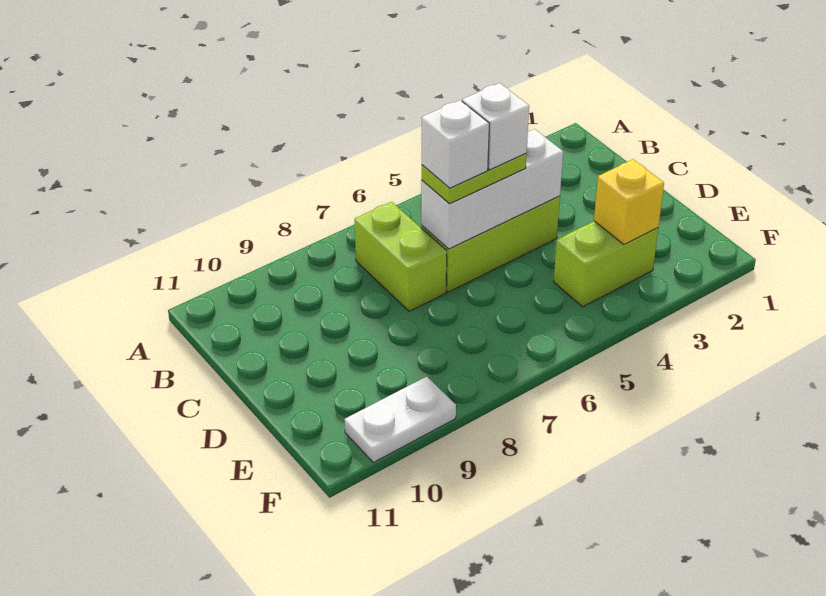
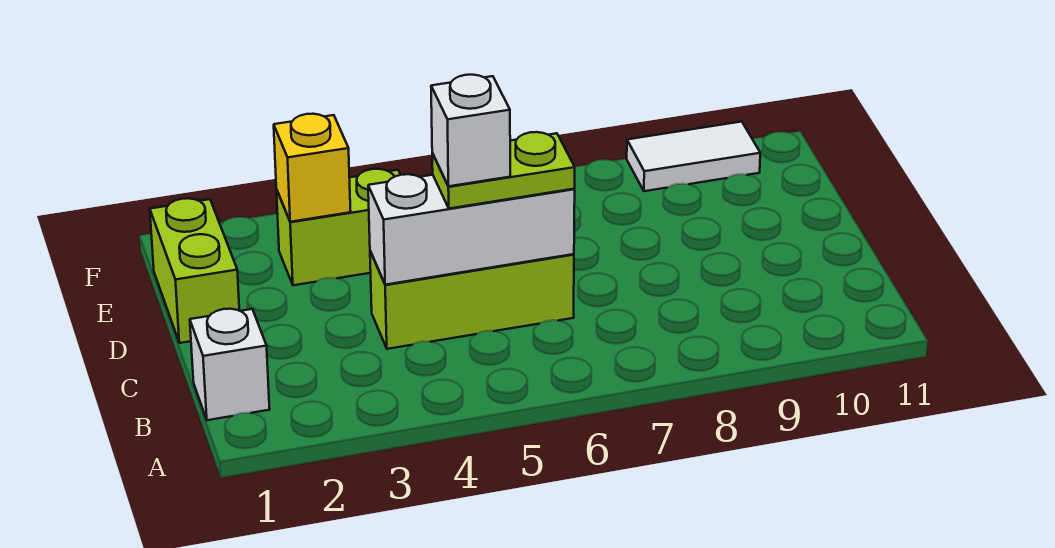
lime 1x2 brick [354,202,447,311] -> lime 1x2 brick moved to [150,198,239,343]
white 1x1 brick [422,100,489,188] -> white 1x1 brick moved to [190,309,270,420]
white 1x2 plate [344,377,456,462] -> white 1x2 tile [627,122,760,191]

